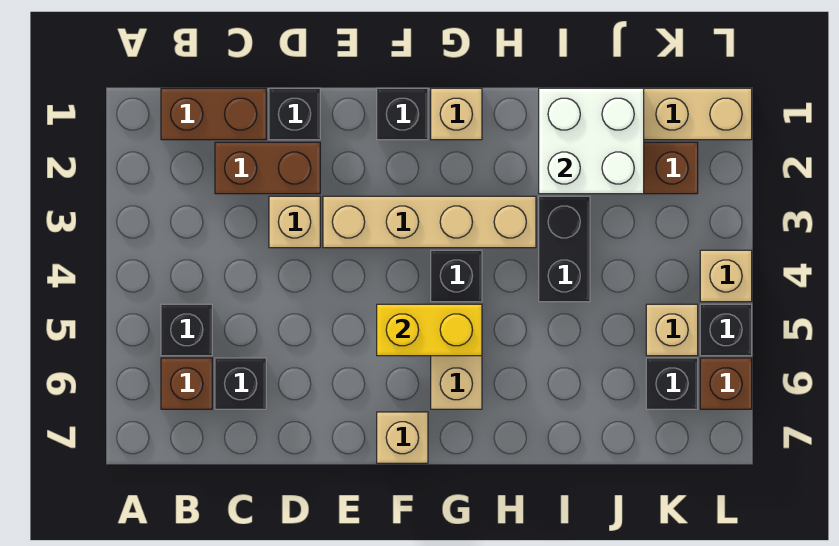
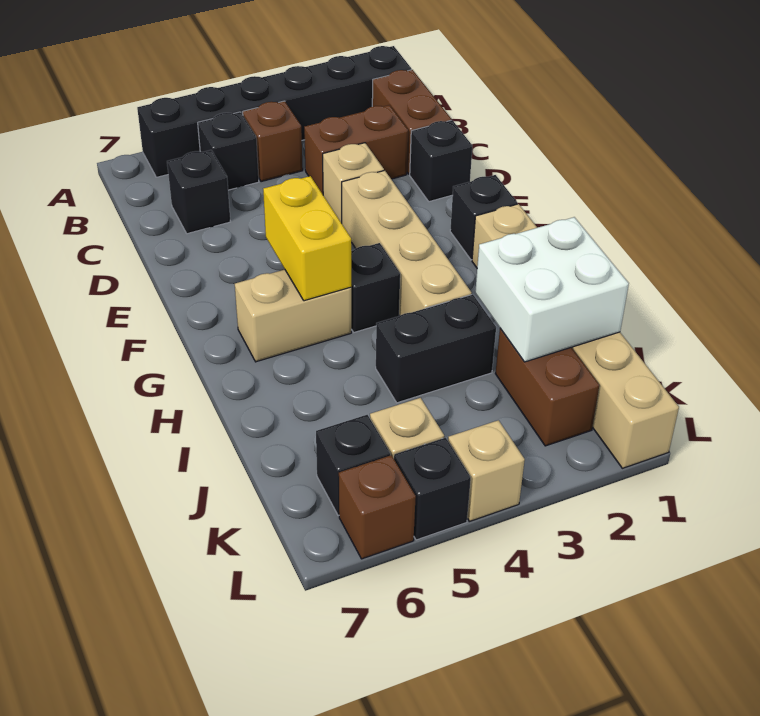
none -> black 1x6 brick [137,46,412,177]
brown 1x1 brick [161,358,212,409] -> brown 1x1 brick moved to [243,101,303,182]
brown 1x2 brick [215,142,320,194] -> brown 1x2 brick turned to [304,105,408,194]
tan 1x1 brick [377,412,428,463] -> none

